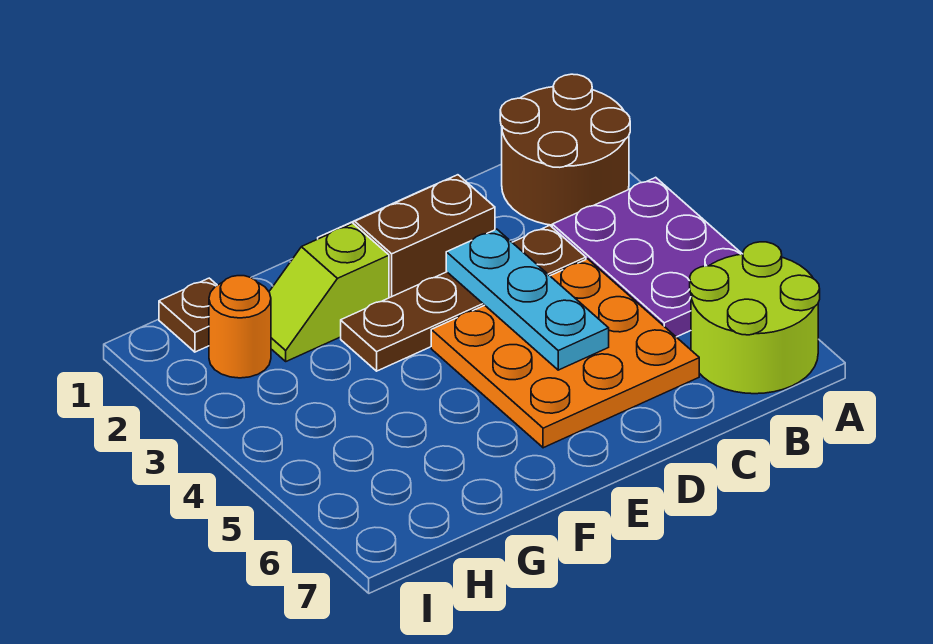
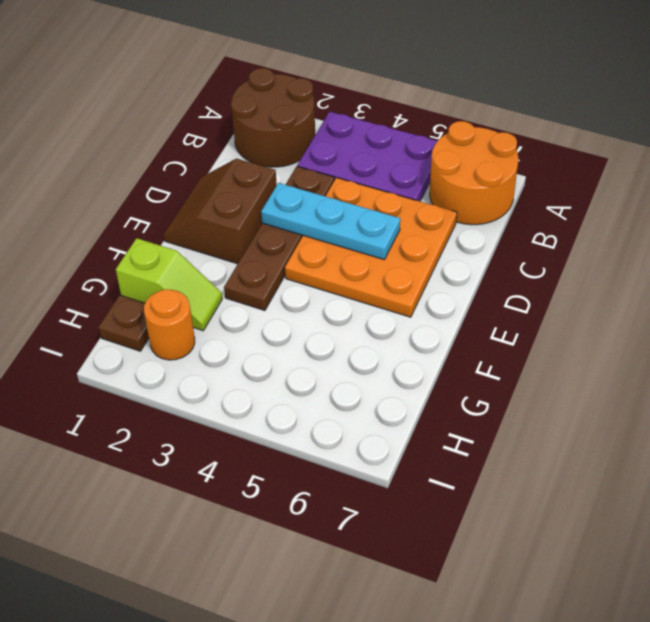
lime 2x2 round brick [690,242,820,394] -> orange 2x2 round brick [430,121,518,225]
lime 1x2 slope [269,224,389,361] -> lime 1x2 slope turned to [116,238,222,331]

